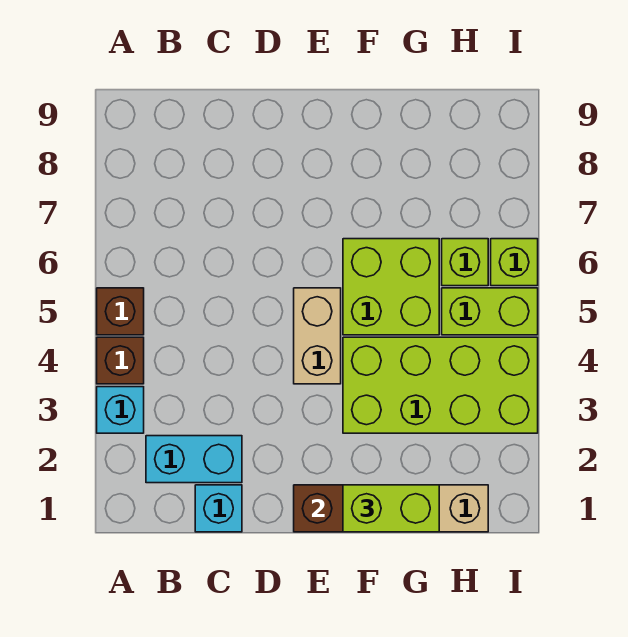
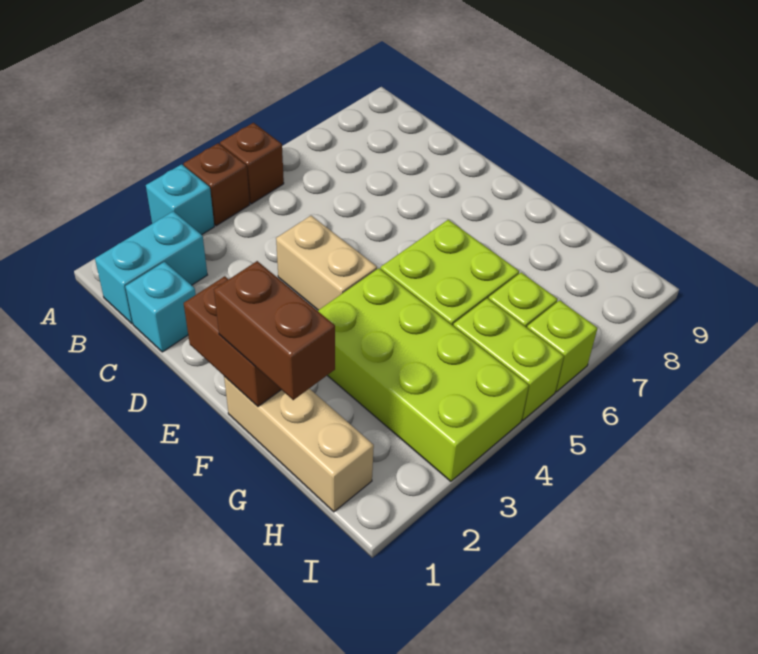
cyan 1x2 brick [146,436,242,483] -> cyan 1x2 brick turned to [95,211,207,323]
tan 1x2 brick [294,288,341,384] -> tan 1x2 brick turned to [276,216,377,310]
lime 1x2 brick [343,485,439,532] -> brown 1x2 brick [214,261,335,400]

